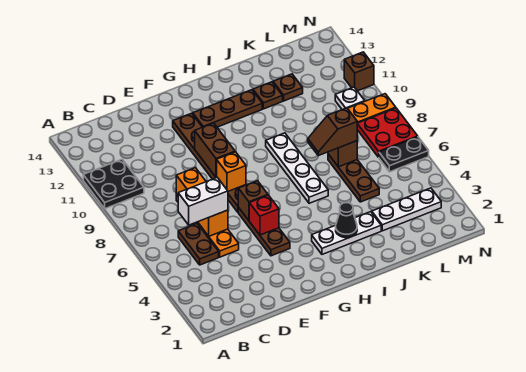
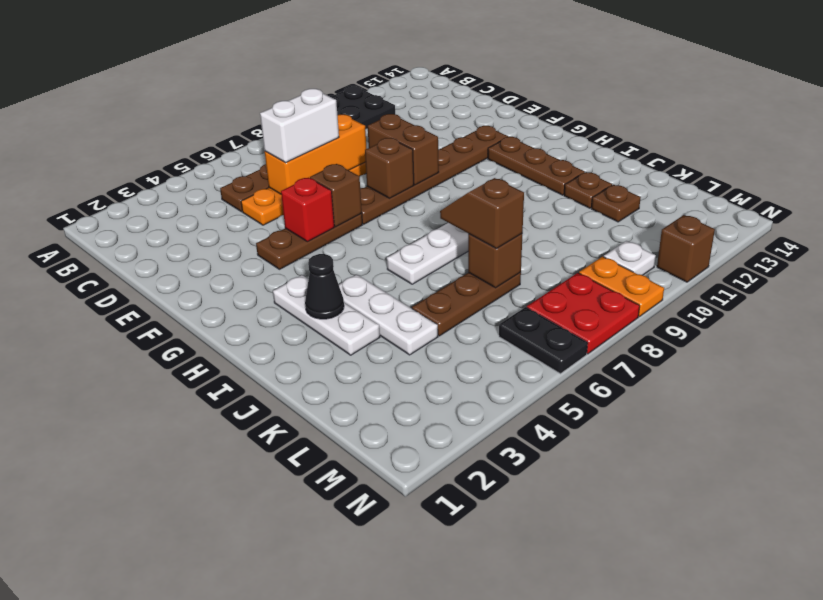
white 1x2 brick [178,177,228,225] -> white 1x2 brick turned to [260,89,339,163]
orange 1x1 brick [217,152,246,191] -> brown 1x1 brick [365,138,414,198]
brown 1x2 brick [195,123,235,177] -> brown 1x2 brick turned to [368,114,439,185]
white 1x3 plate [372,188,441,231] -> white 1x3 plate moved to [339,275,438,355]

